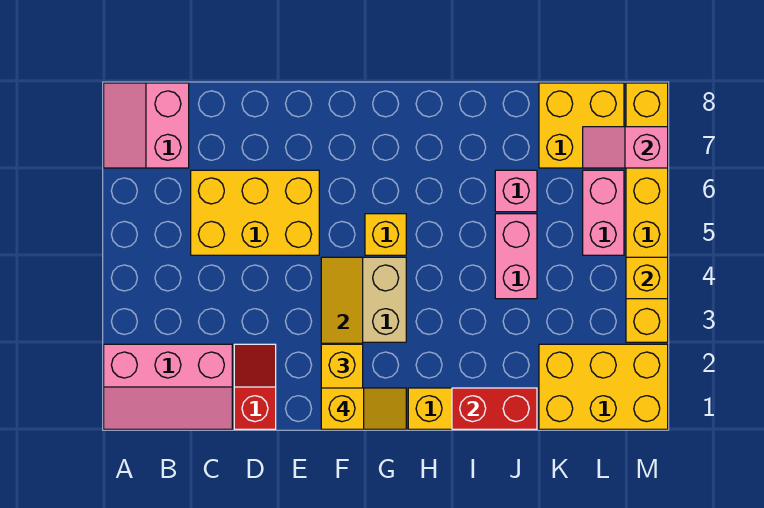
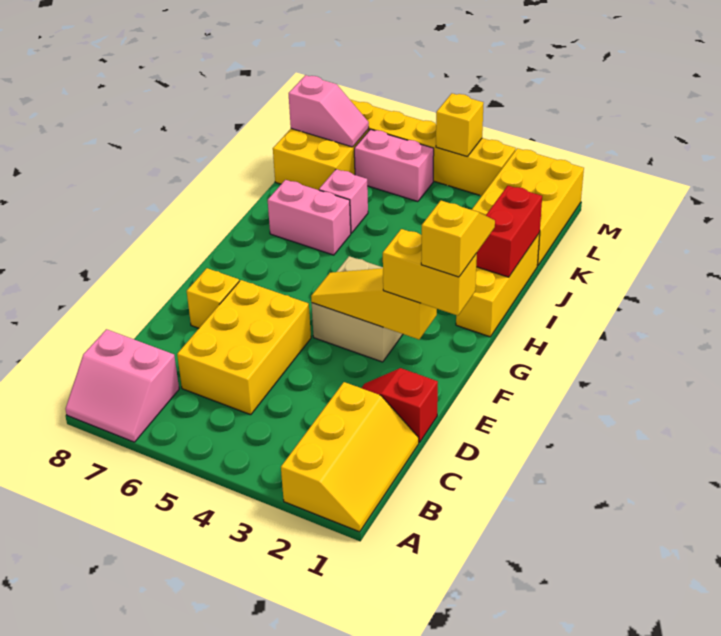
pink 2x3 slope [104,344,232,429] -> yellow 2x3 slope [281,382,419,532]
yellow 1x1 brick [365,214,406,255] -> yellow 1x1 brick moved to [187,268,239,328]
pink 1x2 brick [495,214,537,299] -> pink 1x2 brick moved to [268,180,351,255]
pink 1x2 slope [583,127,668,168] -> pink 1x2 slope turned to [289,75,369,147]

